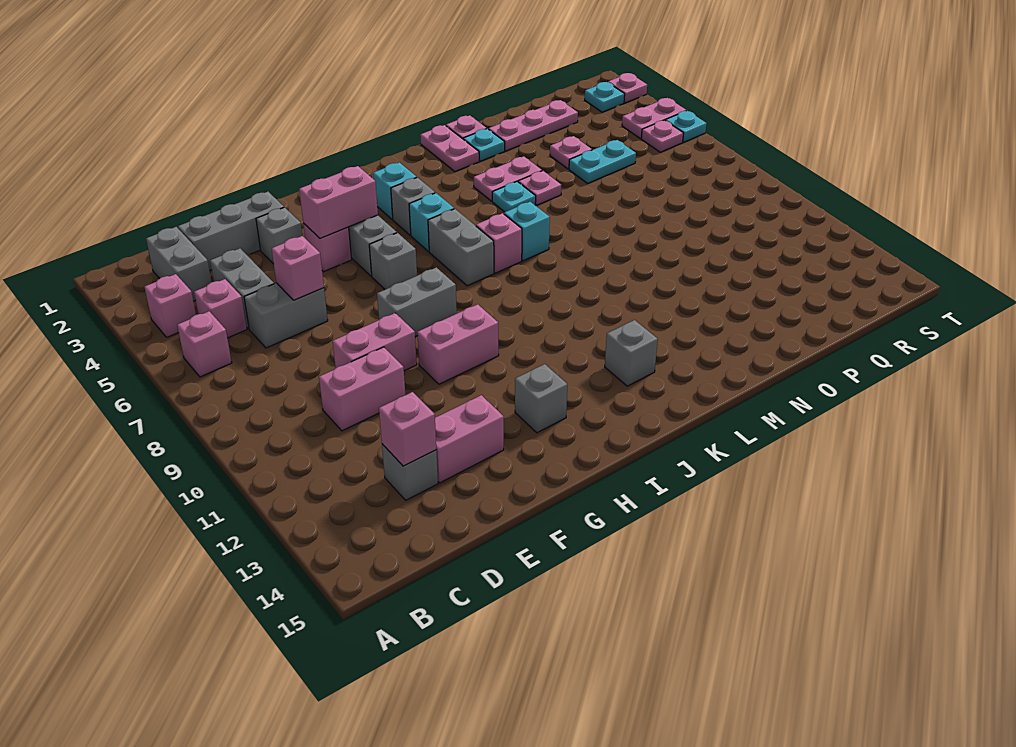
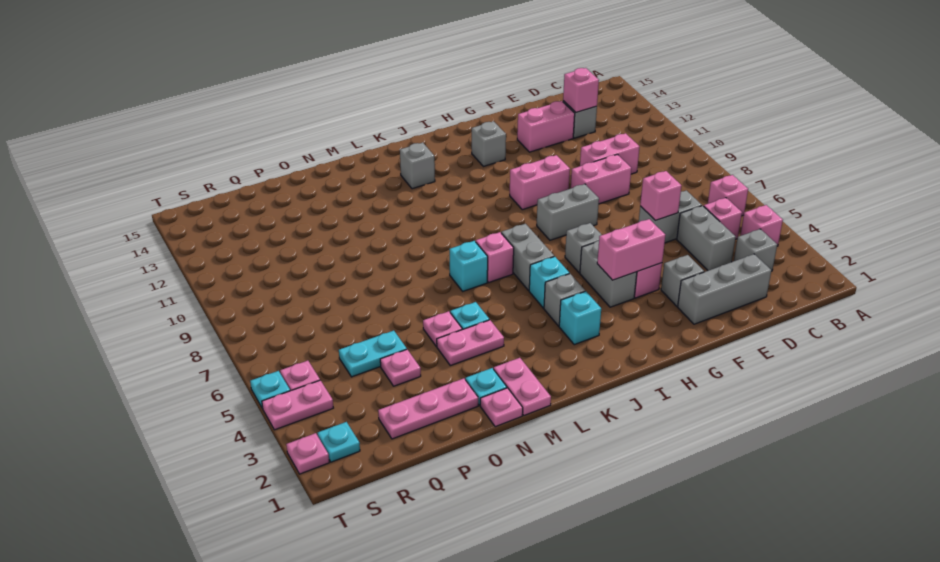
grey 1x2 brick [146,227,211,301] -> grey 1x1 brick [734,229,777,271]

